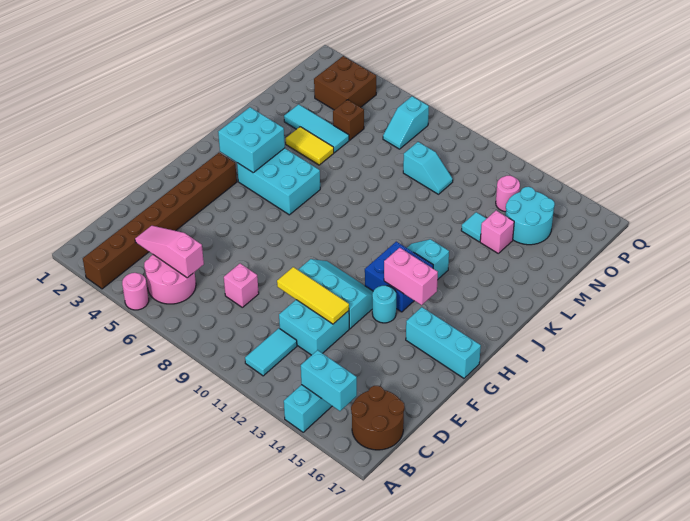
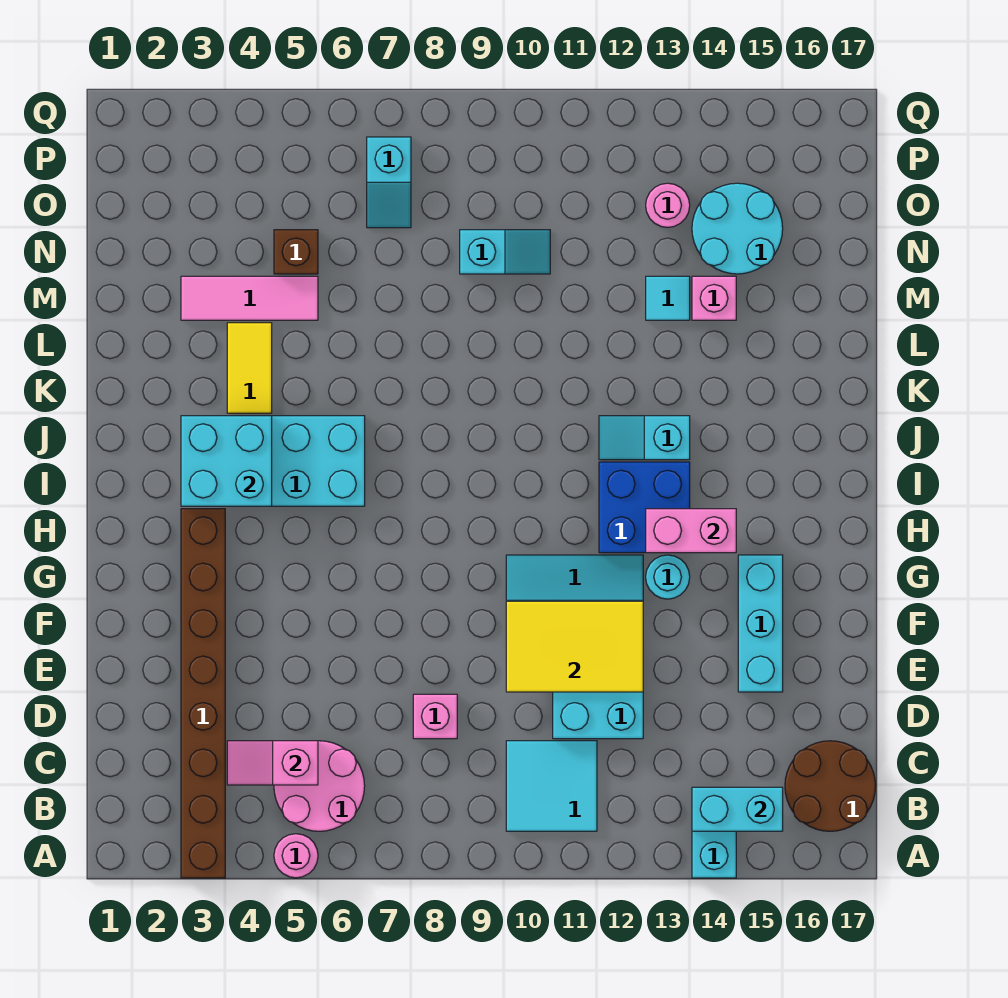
cyan 1x2 tile [245,328,297,376] -> cyan 2x2 tile [506,741,597,831]
pink 1x3 slope [135,226,204,278] -> pink 1x2 slope [227,741,318,785]
yellow 1x3 tile [277,267,349,324] -> yellow 2x3 tile [506,601,643,692]
cyan 1x3 brick [406,307,481,378] -> cyan 1x3 brick turned to [738,555,783,692]
yellow 1x2 tile [286,127,334,165] -> yellow 1x2 tile turned to [227,323,272,413]
cyan 1x3 tile [284,104,349,153] -> pink 1x3 tile [181,276,318,320]
brown 2x2 brick [314,56,376,110] -> none

